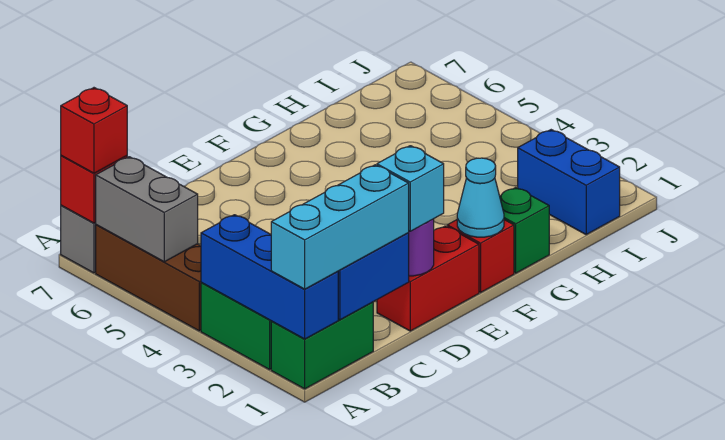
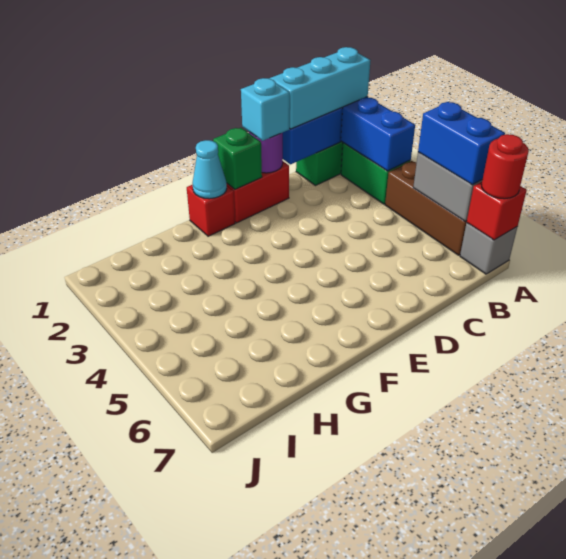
red 1x1 brick [61,88,127,173] -> red 1x1 round brick [482,134,529,199]
green 1x1 brick [500,187,549,273] -> green 1x1 brick moved to [213,128,262,189]
blue 1x2 brick [518,130,620,234] -> blue 1x2 brick moved to [418,102,505,185]

